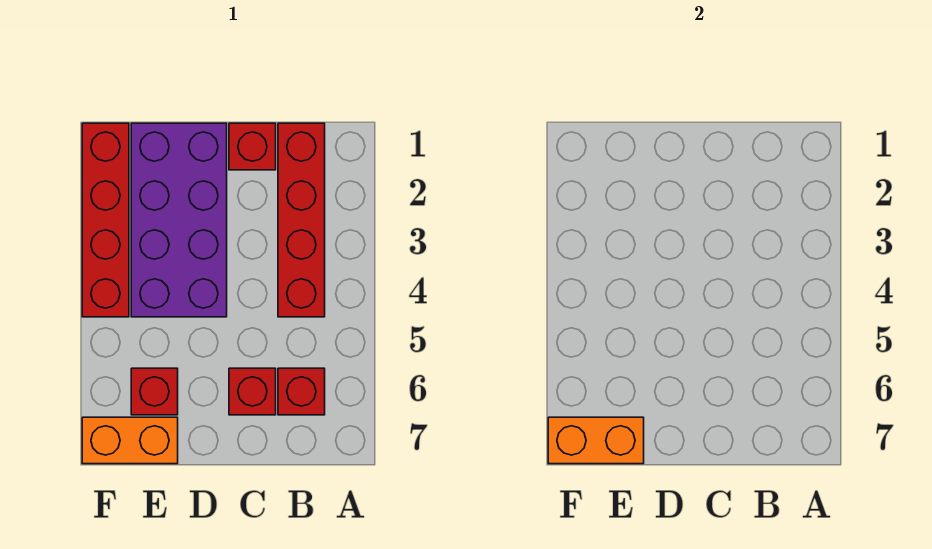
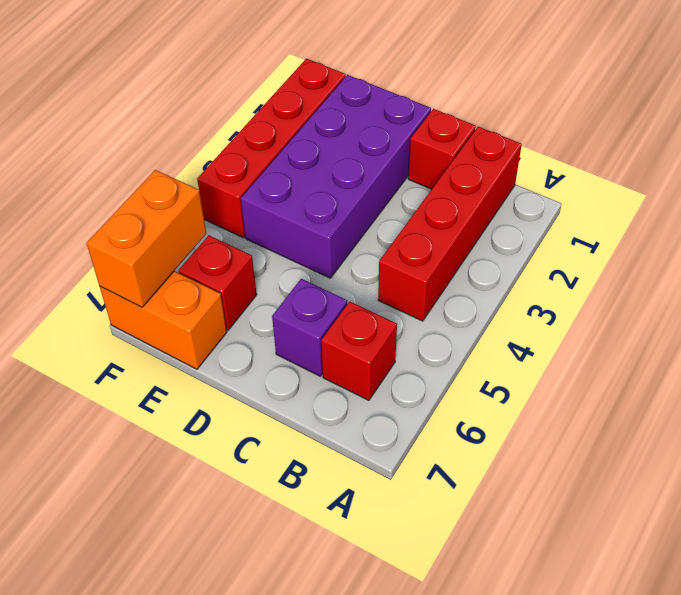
red 1x1 brick [229,368,276,415] -> purple 1x1 brick [272,279,347,376]
orange 1x2 brick [548,417,644,464] -> orange 1x2 brick turned to [87,170,206,307]

